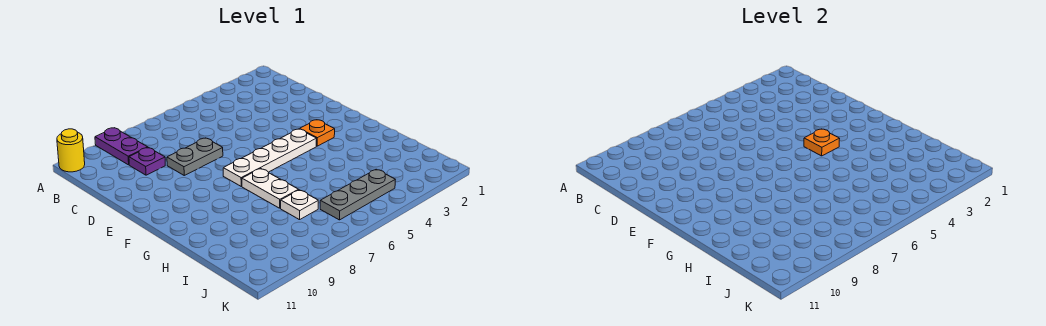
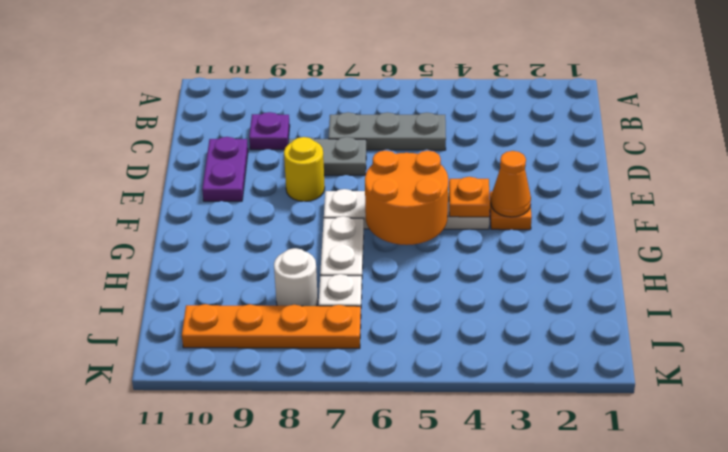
purple 1x2 plate [95,128,148,165] -> purple 1x2 plate moved to [202,137,248,201]
yellow 1x1 round brick [57,129,85,172] -> yellow 1x1 round brick moved to [284,137,325,202]
none -> orange 1x1 cone [491,151,531,217]
none -> orange 2x2 round brick [365,151,448,245]
none -> white 1x1 round brick [274,248,318,306]
grey 1x3 plate [320,169,395,220] -> grey 1x3 plate moved to [328,112,446,150]
none -> orange 1x4 plate [182,304,361,349]

